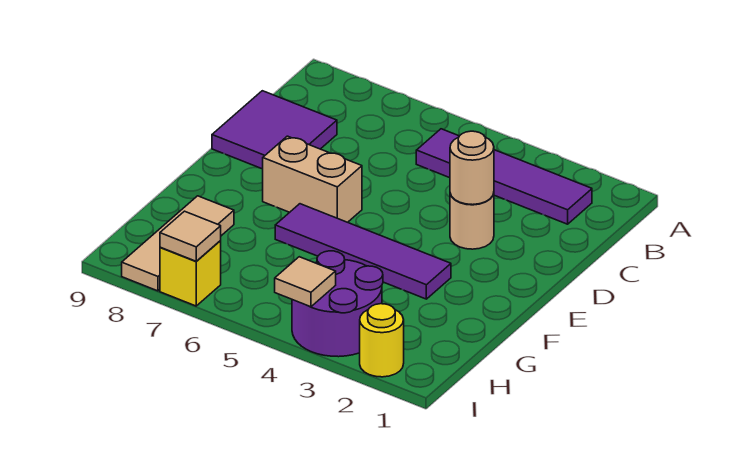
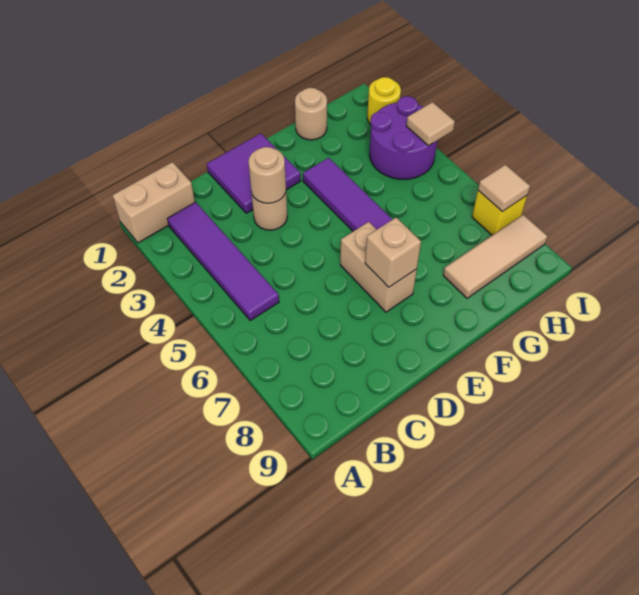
none -> tan 1x2 brick [113,162,195,243]
purple 2x2 tile [212,91,337,169] -> purple 2x2 tile moved to [207,133,301,213]
none -> tan 1x1 brick [365,218,421,287]
none -> tan 1x1 round brick [295,88,327,140]

